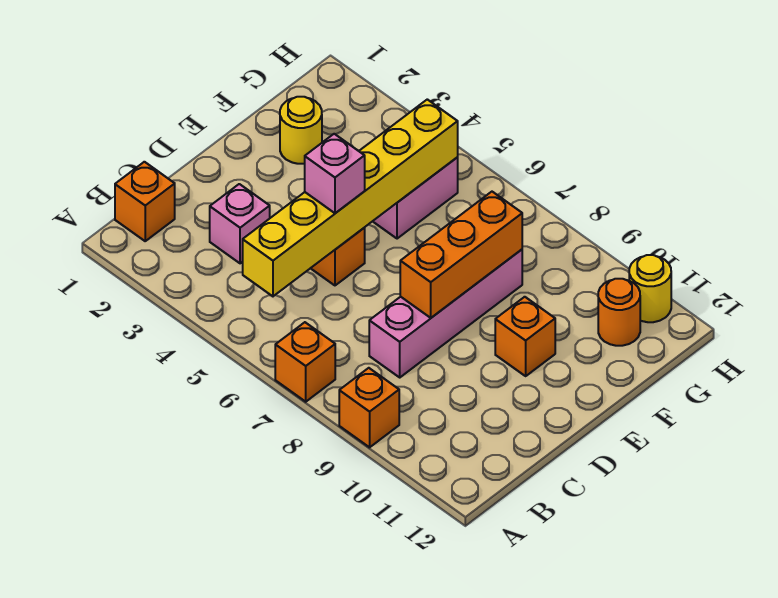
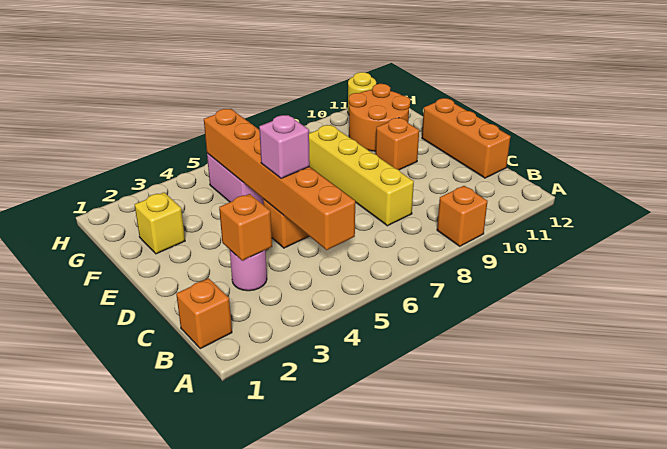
orange 1x1 brick [275,322,335,402] -> orange 1x1 brick moved to [219,194,272,261]
yellow 1x6 brick [243,99,458,296] -> orange 1x6 brick [204,109,355,250]
pink 1x1 brick [210,184,270,263] -> pink 1x1 round brick [230,250,267,291]
pink 1x4 brick [369,249,522,377] -> yellow 1x4 brick [309,125,414,226]
orange 1x3 brick [400,192,522,318] -> orange 1x3 brick moved to [422,98,511,178]
yellow 1x1 round brick [280,97,322,164] -> yellow 1x1 brick [135,192,185,254]
orange 1x1 round brick [598,279,640,346] -> orange 2x2 round brick [349,84,410,151]

